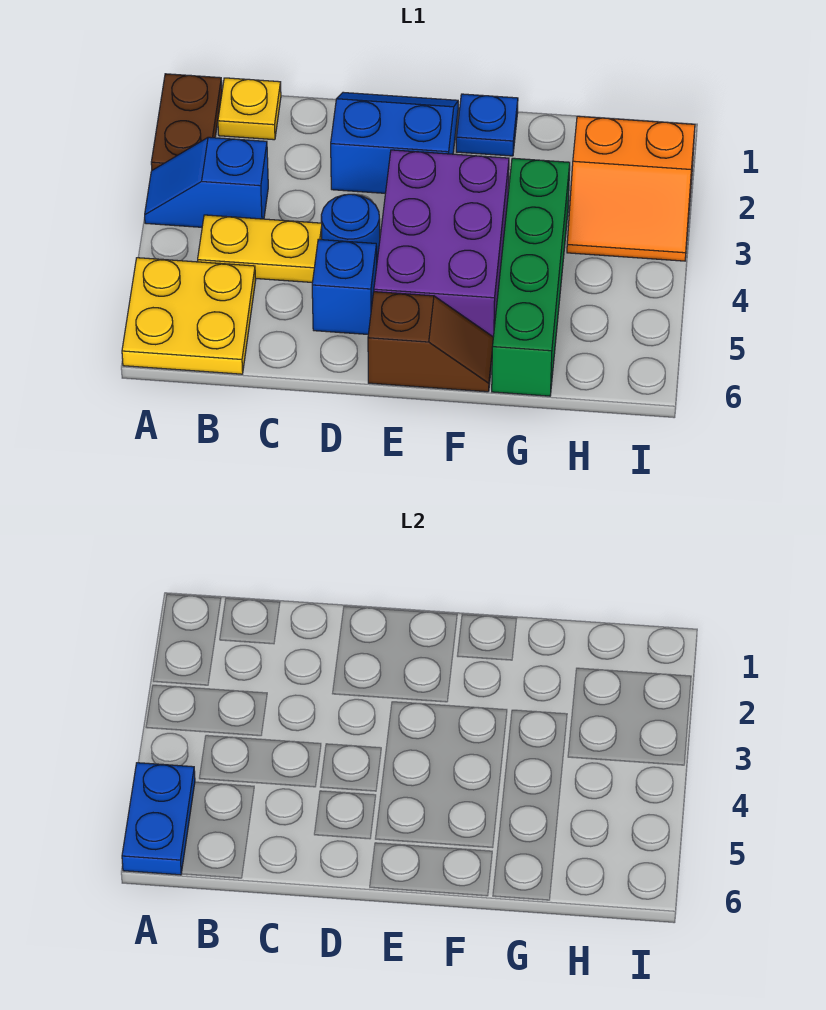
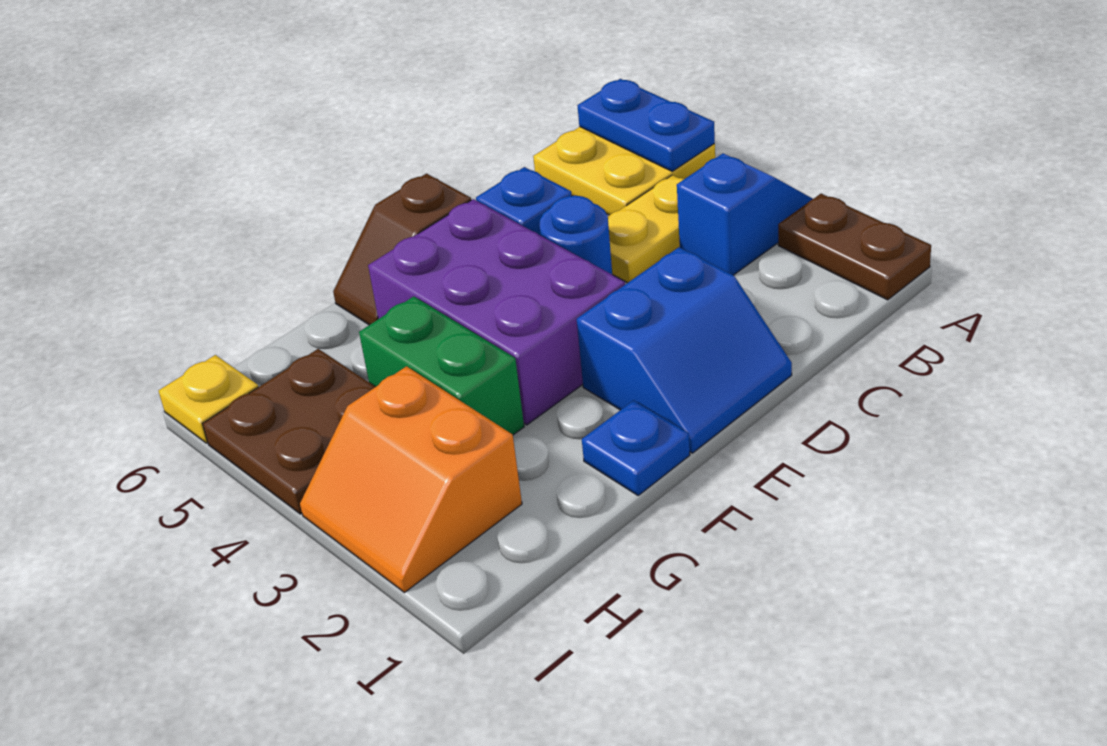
yellow 1x1 plate [218,78,281,140] -> yellow 1x1 plate moved to [159,355,258,443]
green 1x4 brick [492,158,570,396] -> green 1x2 brick [359,296,524,435]
orange 2x2 slope [567,116,695,261] -> orange 2x2 slope turned to [300,366,522,593]
none -> brown 2x2 plate [203,349,375,514]

